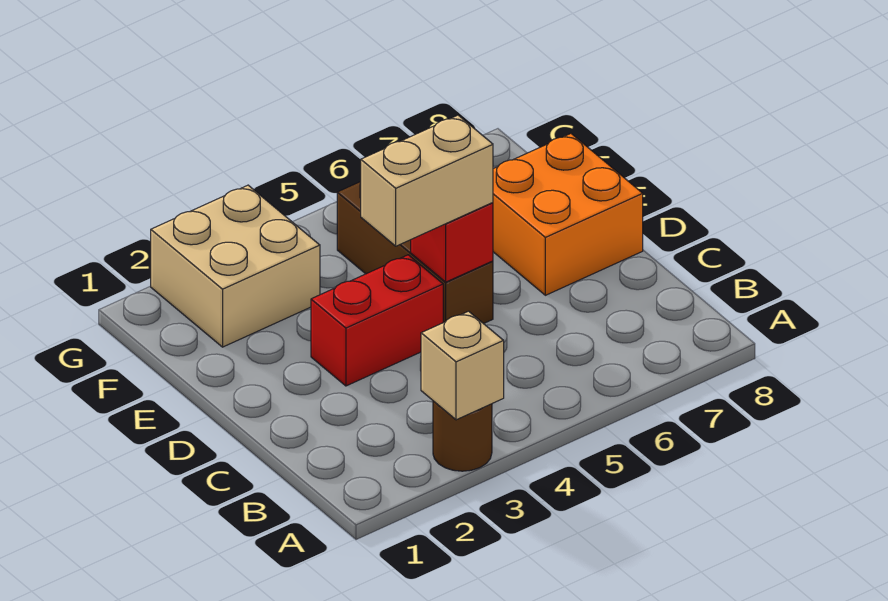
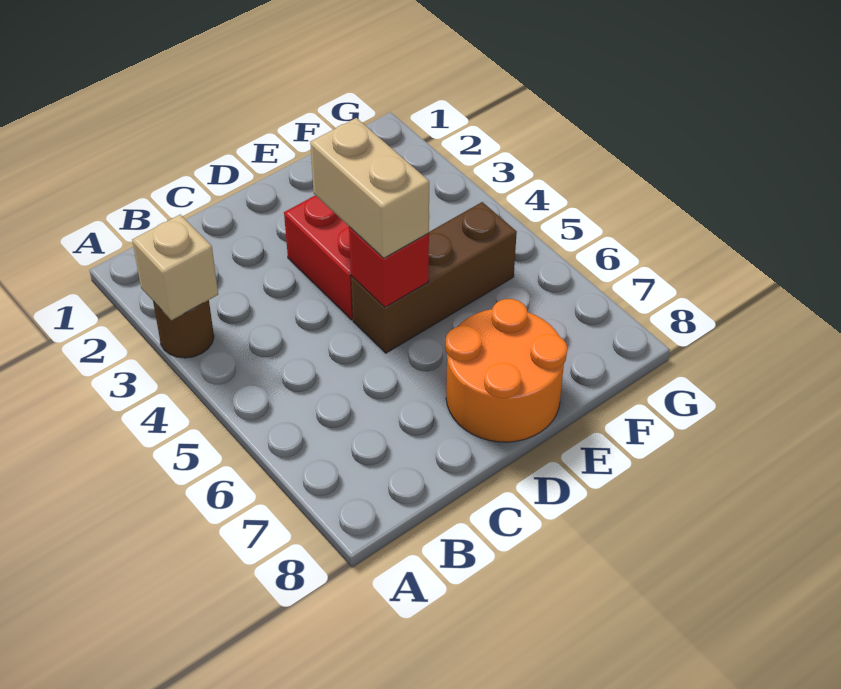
orange 2x2 brick [493,134,643,295] -> orange 2x2 round brick [445,299,567,442]
tan 2x2 brick [151,185,320,347] -> none

